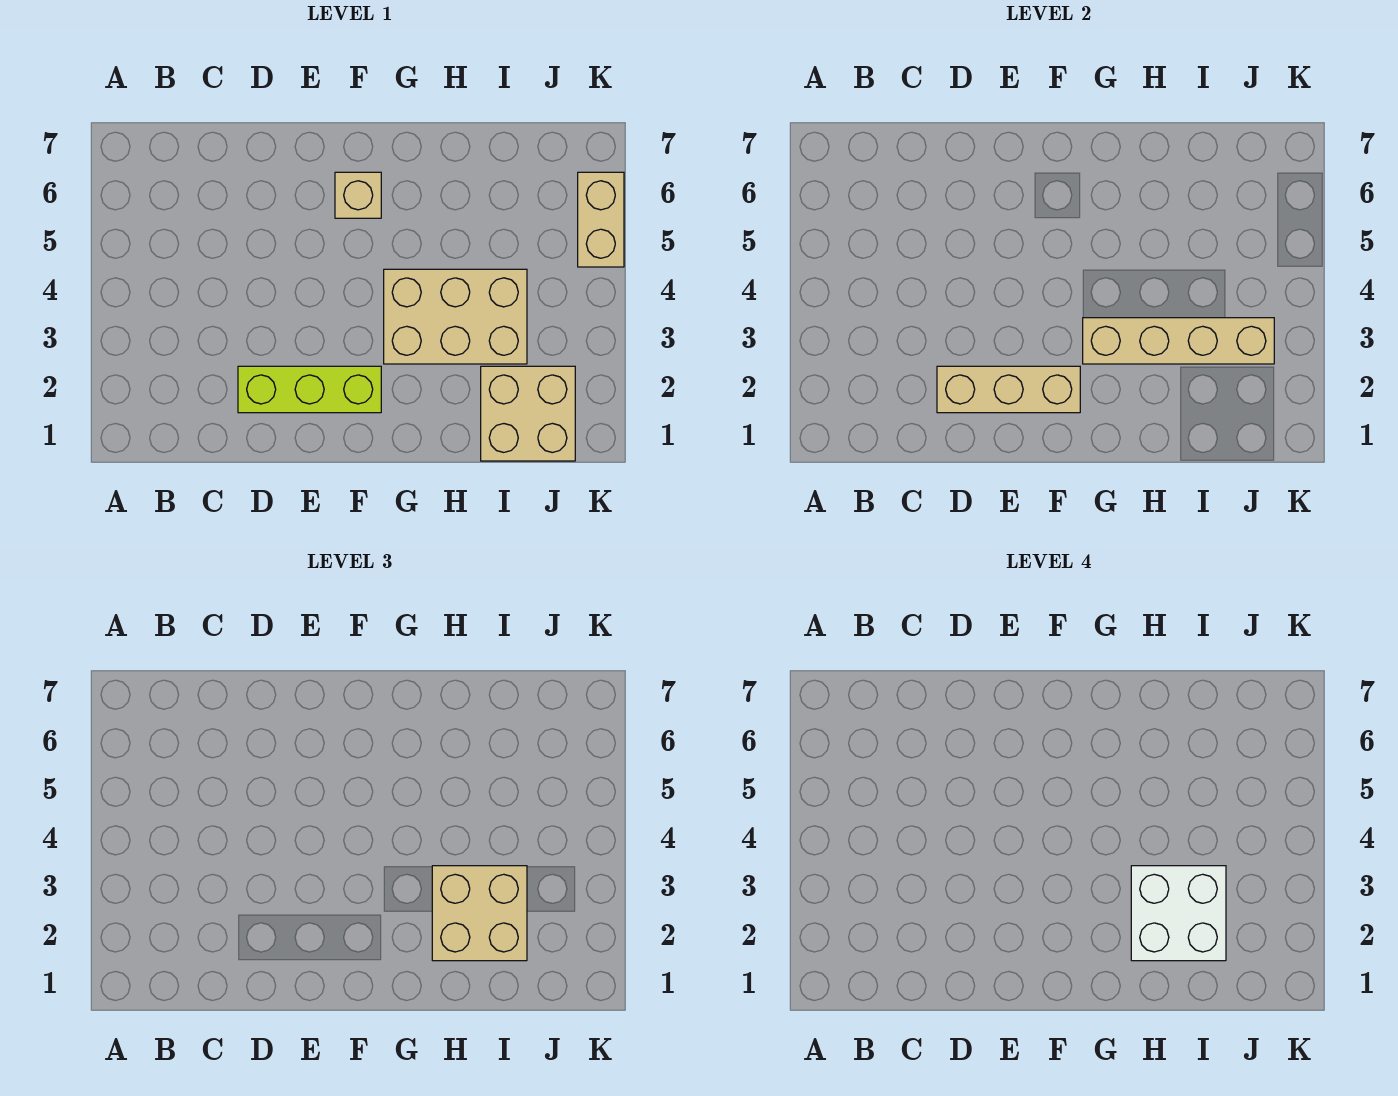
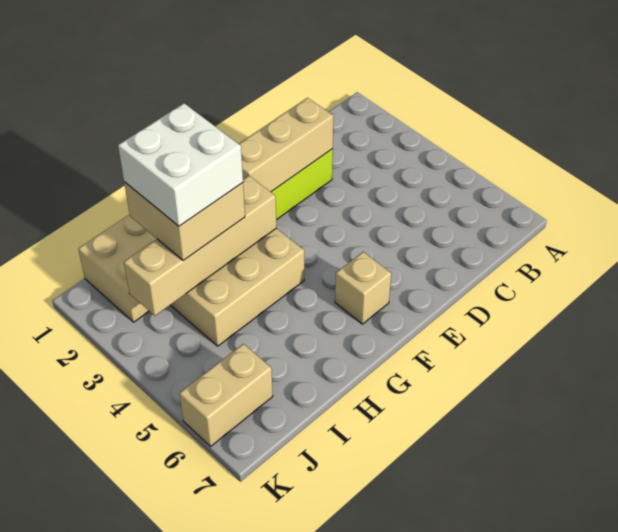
tan 1x2 brick [578,172,624,267] -> tan 1x2 brick turned to [179,344,273,446]

